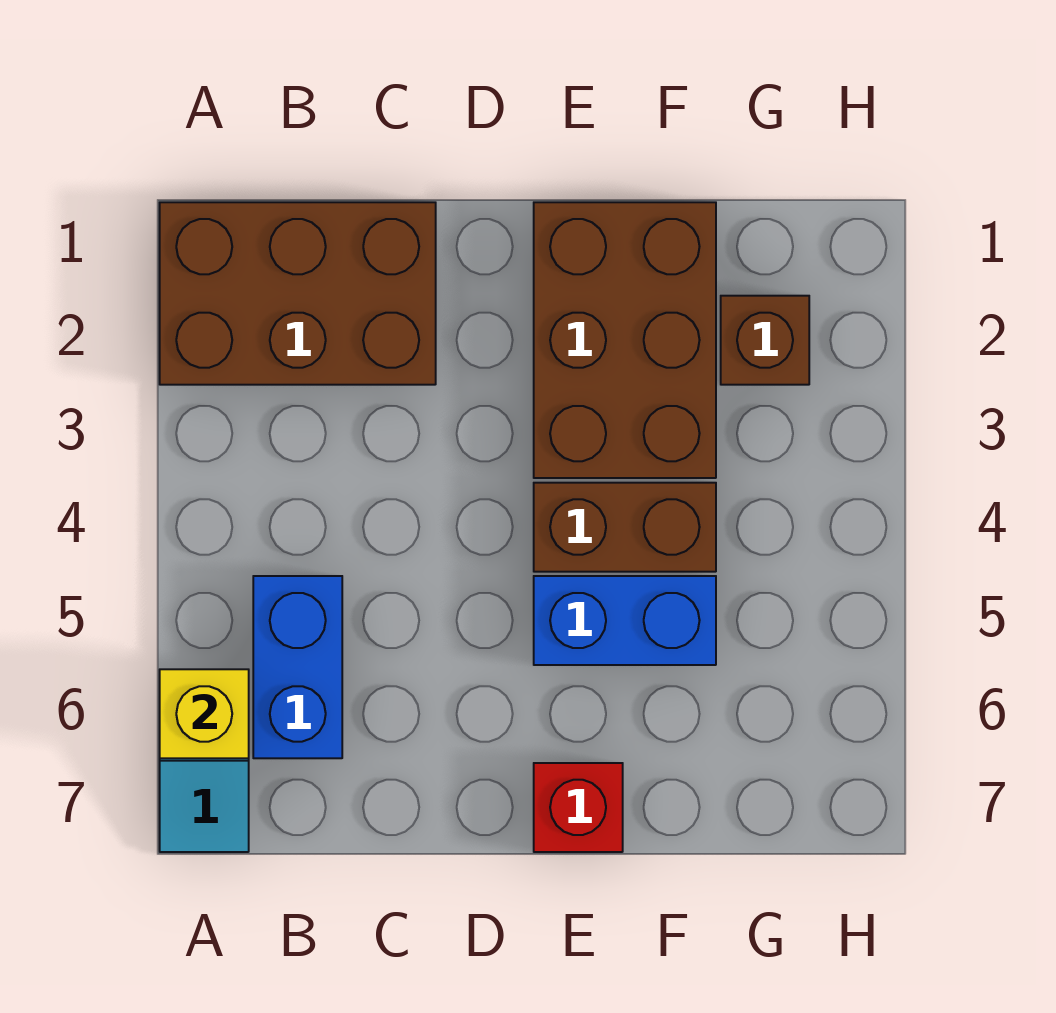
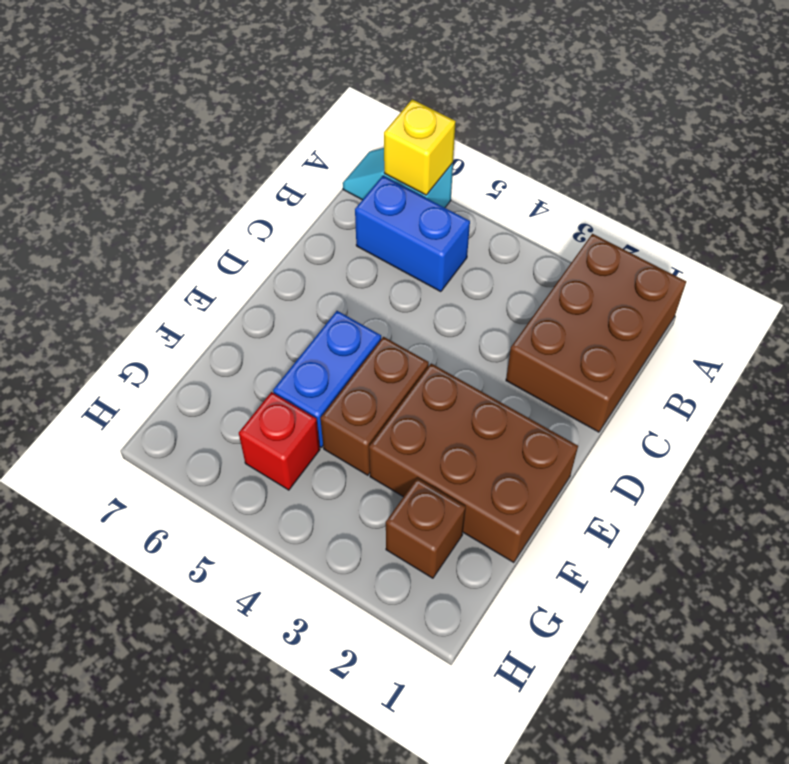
red 1x1 brick [534,763,623,852] -> red 1x1 brick moved to [239,392,320,490]

